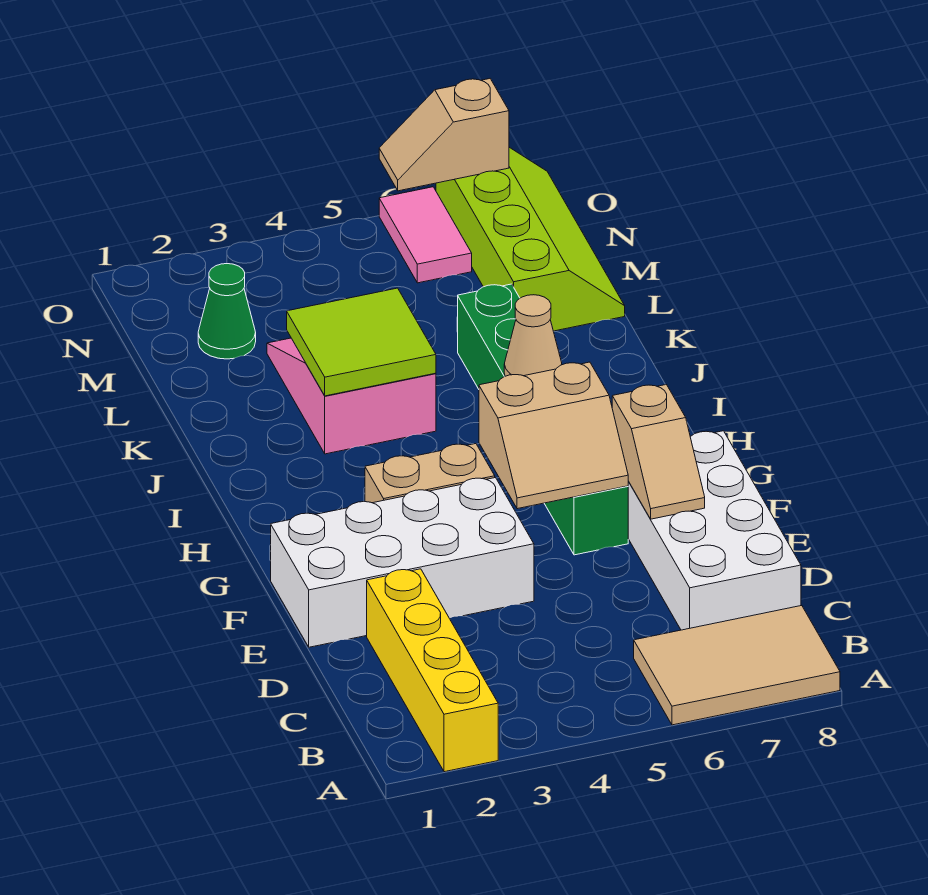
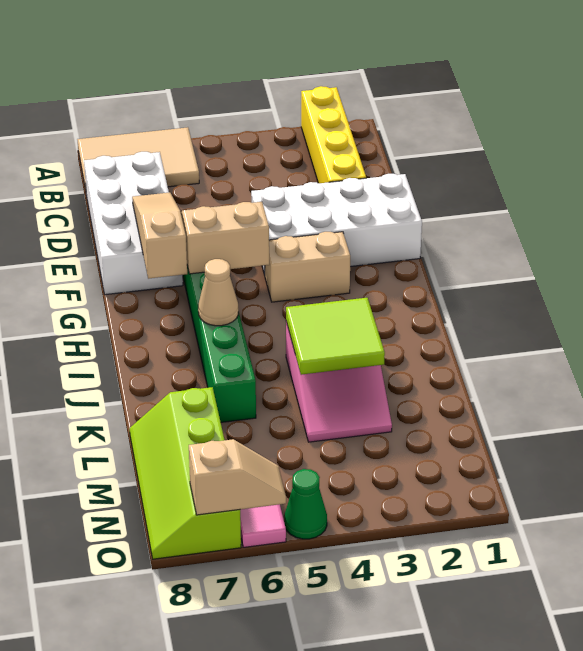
tan 1x2 slope [612,385,705,519] -> tan 1x3 slope [132,192,187,279]
green 1x1 cone [198,264,256,359] -> green 1x1 cone moved to [284,469,327,539]

